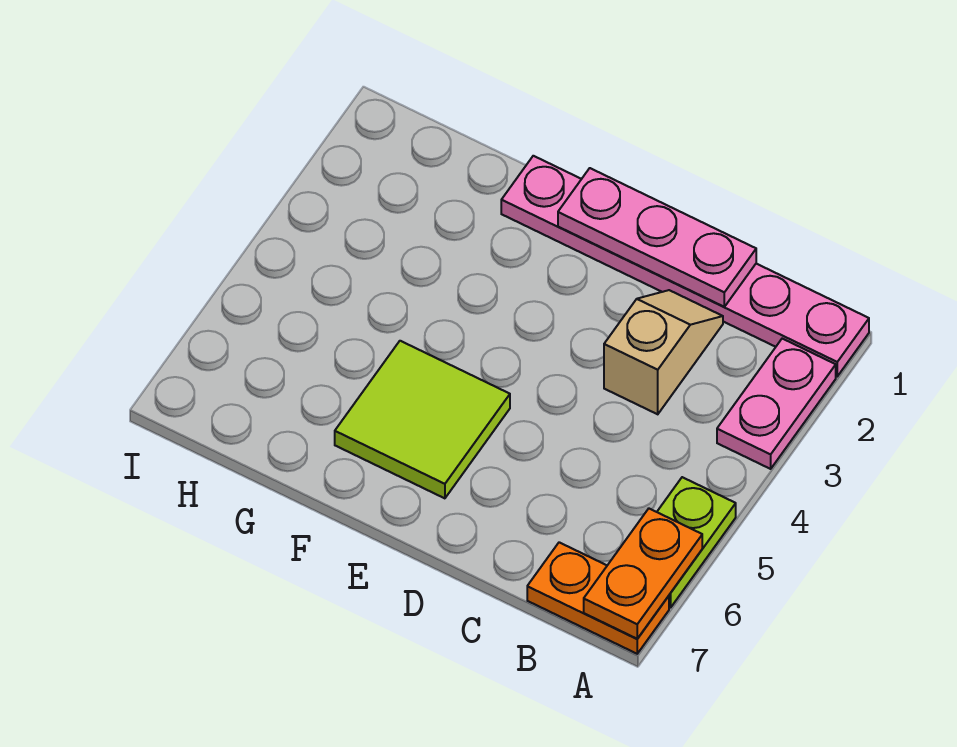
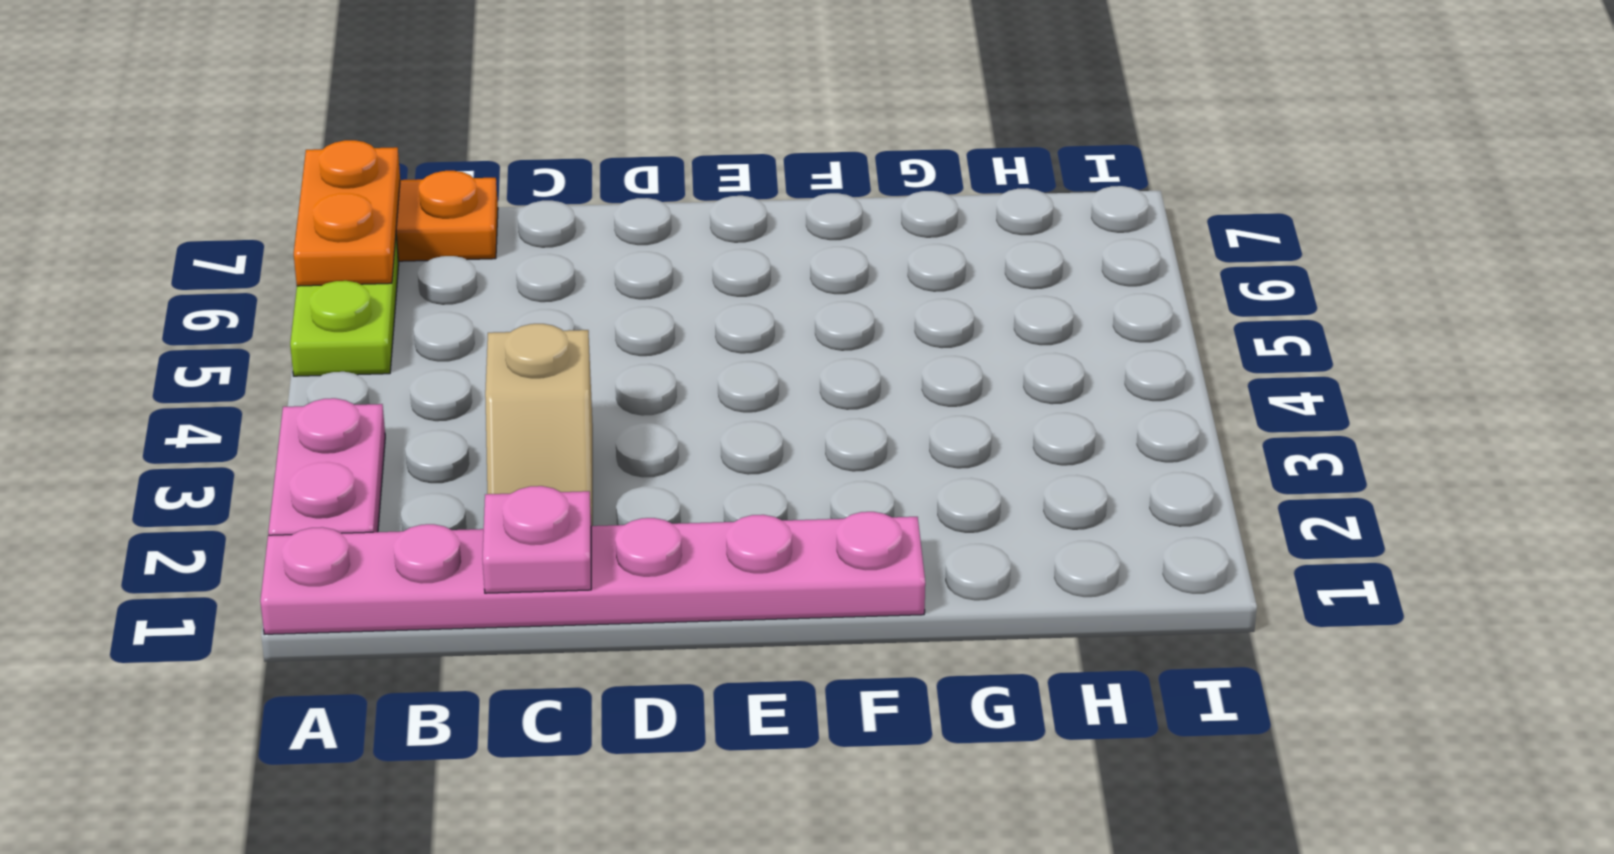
pink 1x3 plate [558,168,756,307] -> pink 1x1 plate [483,486,591,593]
lime 2x2 tile [335,341,510,498] -> none

